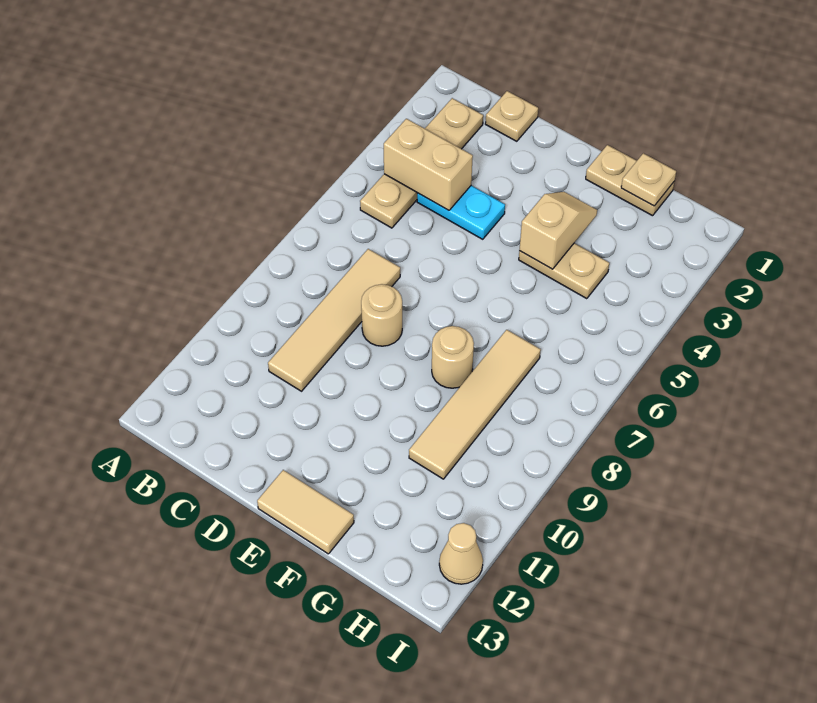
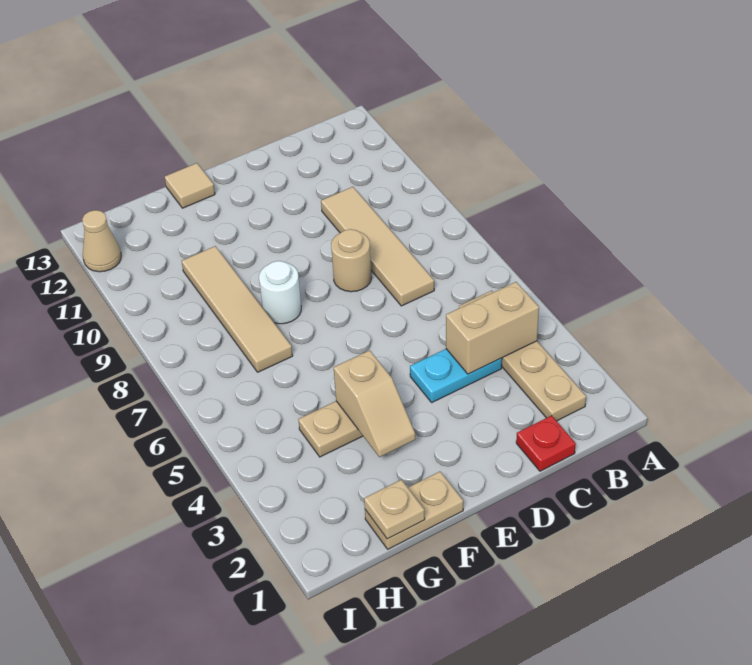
tan 1x1 plate [485,91,538,141] -> red 1x1 plate [516,416,576,471]
tan 1x2 tile [257,470,354,554] -> tan 1x1 tile [165,163,215,208]
tan 1x1 round brick [432,326,474,388] -> white 1x1 round brick [259,261,301,324]

